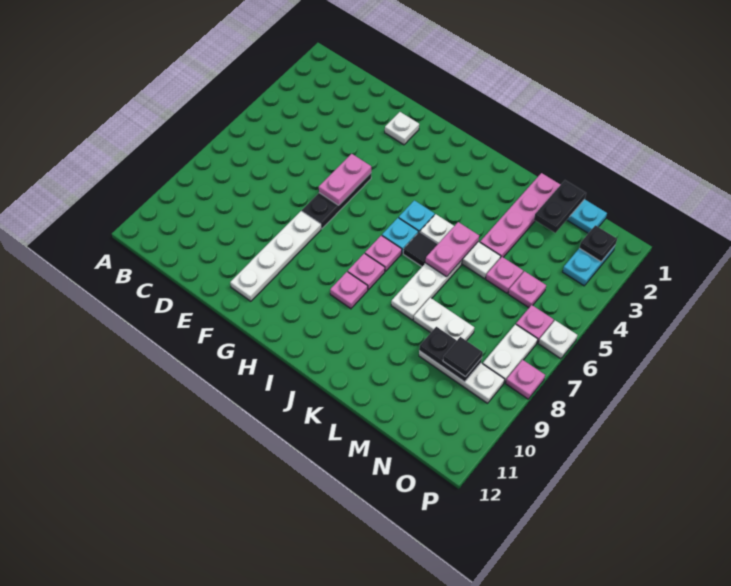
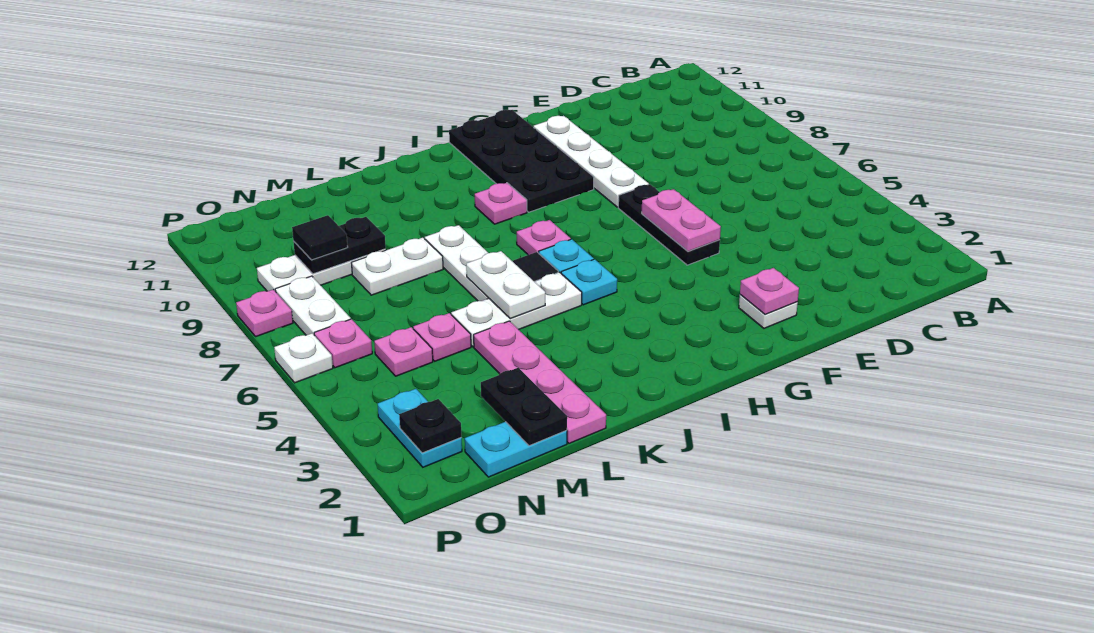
none -> black 2x4 plate [449,110,594,212]
pink 1x1 plate [348,253,385,290] -> pink 1x1 plate moved to [740,268,799,315]
pink 1x2 plate [426,222,479,277] -> white 1x2 plate [466,251,545,319]

